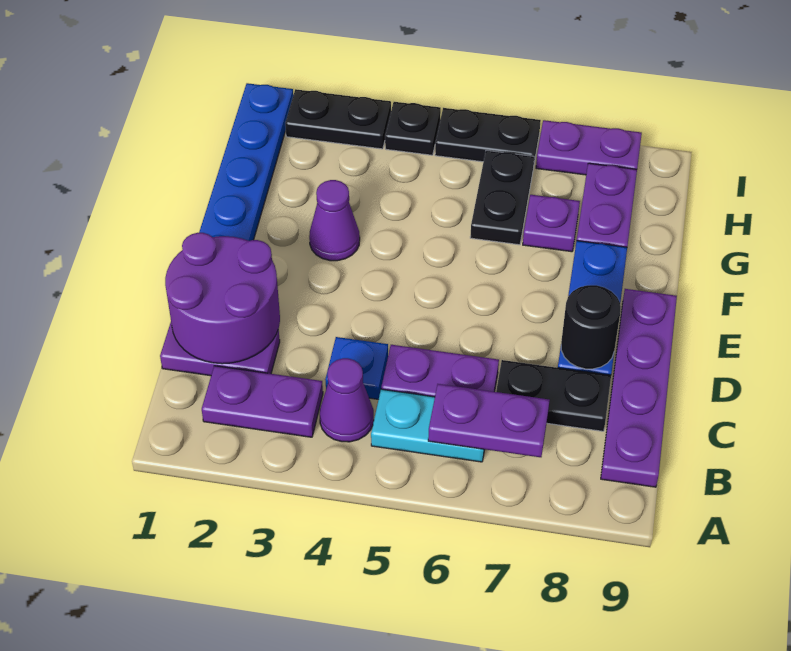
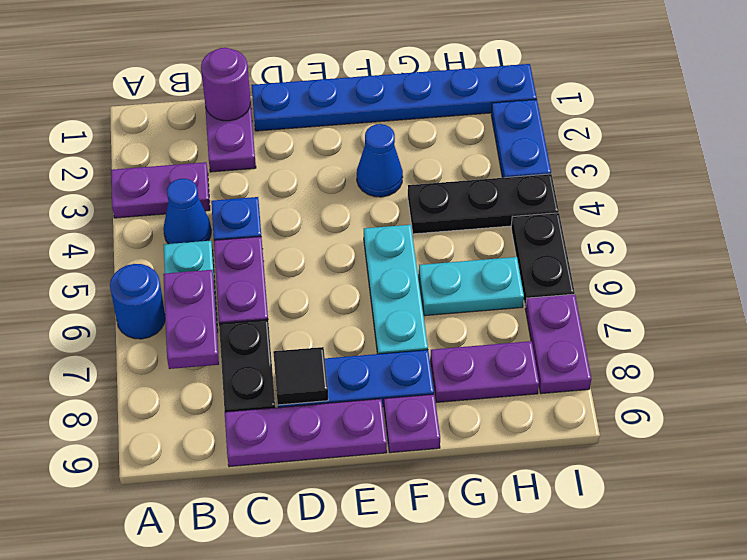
none -> blue 1x1 round brick [110,264,165,339]
purple 1x2 plate [202,366,323,437] -> purple 1x2 plate turned to [111,162,210,218]
purple 1x1 cone [320,358,374,442] -> blue 1x1 cone [163,179,211,244]
purple 1x4 plate [601,289,677,487] -> purple 1x3 plate [225,399,387,467]
purple 2x2 round brick [165,233,280,364] -> purple 1x1 round brick [201,48,251,121]
black 1x1 round brick [561,285,621,369] -> black 1x1 tile [273,347,328,405]
purple 1x1 cone [309,180,360,261] -> blue 1x1 cone [357,124,403,197]
none -> cyan 1x3 plate [364,225,428,354]
black 1x2 plate [470,150,534,245] -> cyan 1x2 plate [419,257,524,316]
purple 1x1 plate [523,195,580,252] -> purple 1x1 plate moved to [384,394,440,453]
black 1x2 plate [285,89,391,149] -> blue 1x2 plate [491,99,551,178]
black 1x1 plate [385,102,441,155] -> black 1x3 plate [408,174,559,234]

